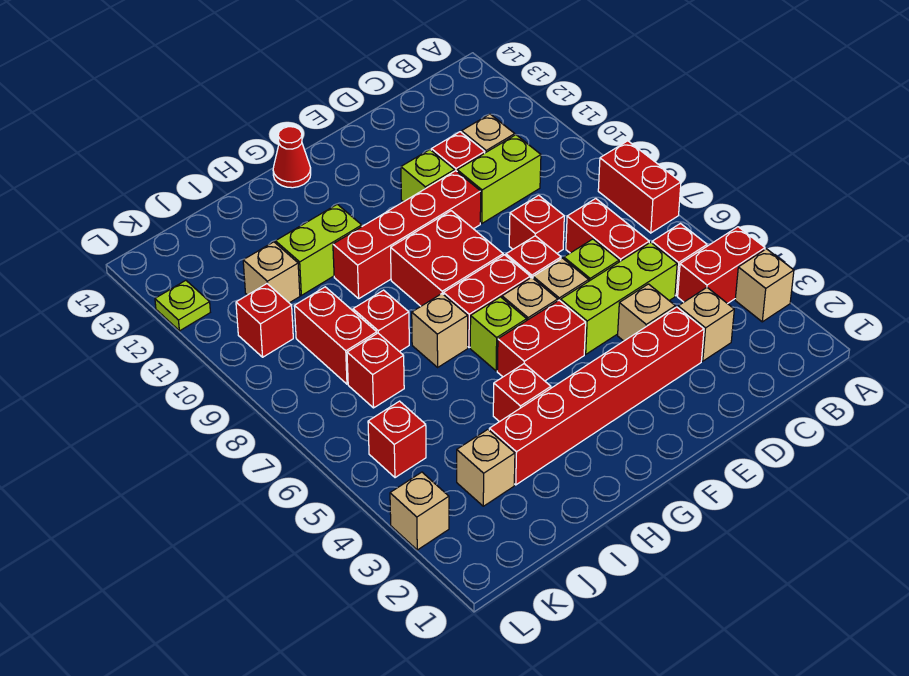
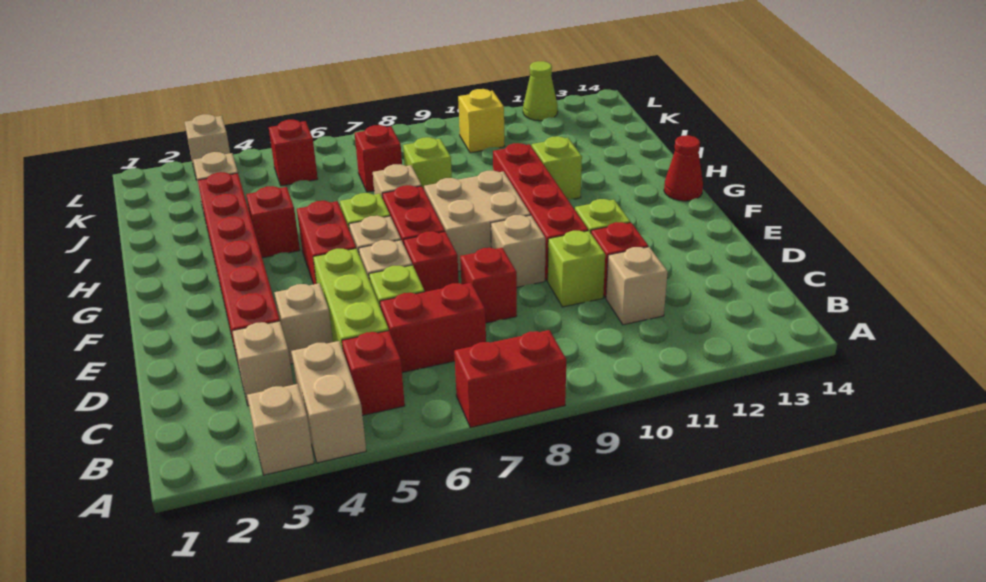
red 1x2 brick [678,227,765,304] -> tan 1x2 brick [291,341,366,463]
lime 1x2 brick [457,135,541,223] -> lime 1x1 brick [548,231,605,307]
red 2x2 brick [391,211,503,306] -> tan 2x2 brick [424,171,531,272]
lime 1x2 brick [275,204,362,295] -> lime 1x1 brick [532,136,582,199]
red 1x1 brick [353,290,409,352] -> lime 1x1 brick [403,137,452,189]
red 1x2 brick [294,287,377,384] -> none
tan 1x1 brick [243,242,300,303] -> tan 1x1 brick moved to [491,215,545,287]
red 1x1 brick [236,284,293,357] -> yellow 1x1 brick [458,89,505,153]
lime 1x1 plate [155,280,210,331] -> lime 1x1 cone [523,61,558,121]

